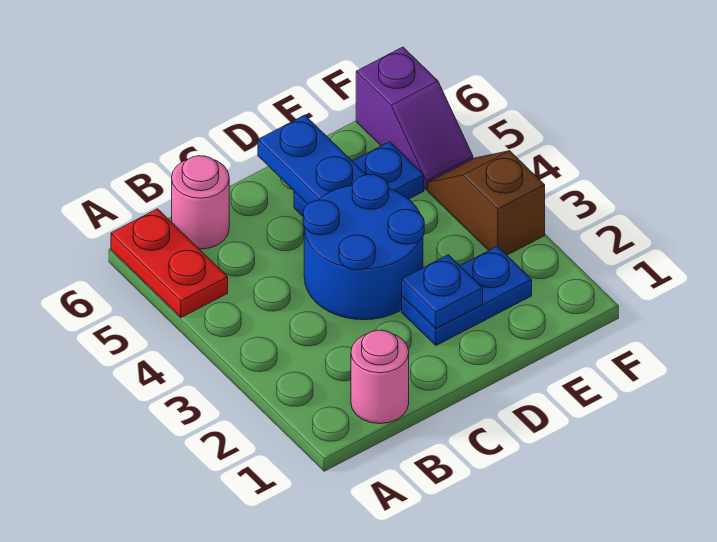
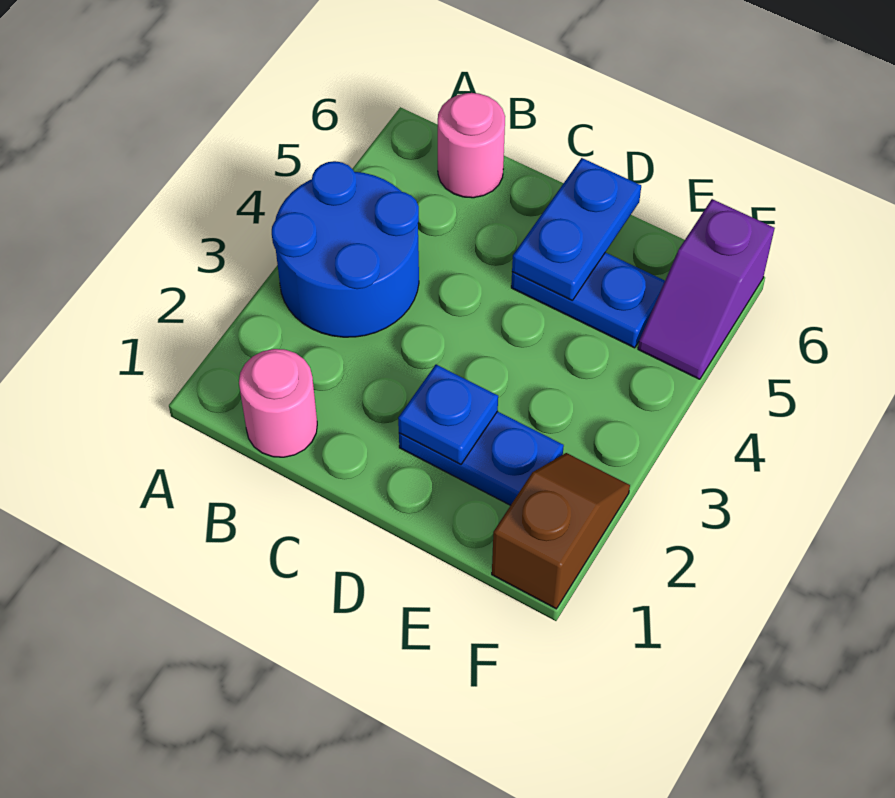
red 1x2 plate [111,209,228,317] -> none
blue 2x2 round brick [303,175,424,320] -> blue 2x2 round brick moved to [272,161,419,337]
brown 1x2 slope [428,151,545,255] -> brown 1x2 slope moved to [492,453,630,609]

